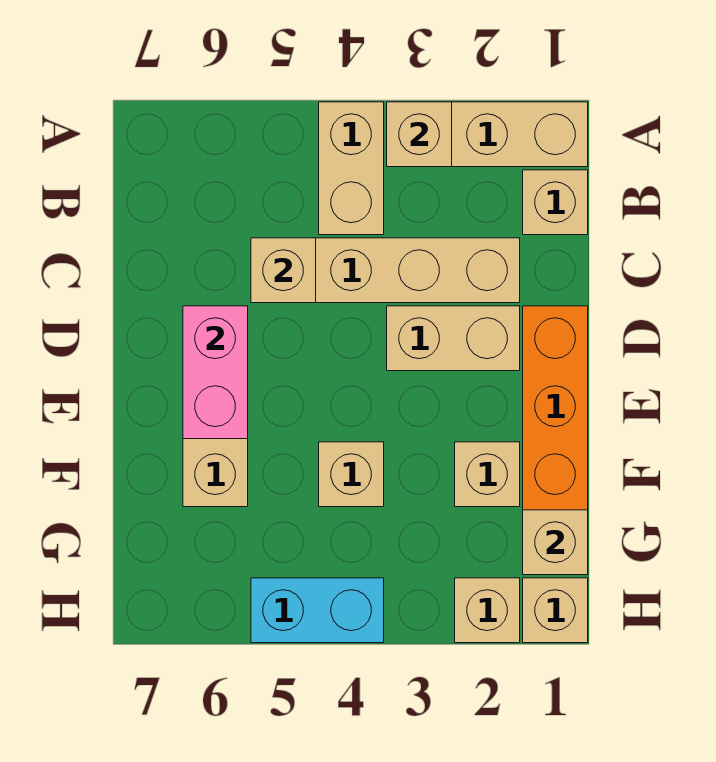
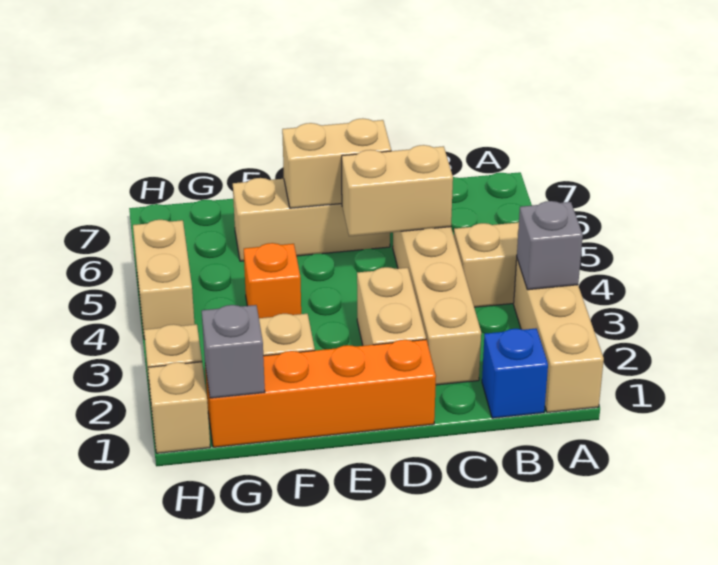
tan 1x1 brick [387,102,452,167] -> grey 1x1 brick [517,201,583,290]
tan 1x1 brick [523,170,588,235] -> blue 1x1 brick [482,328,548,418]
tan 1x1 brick [251,238,316,303] -> tan 1x2 brick [342,145,453,236]
pink 1x2 brick [183,306,248,439] -> tan 1x2 brick [282,118,391,208]
tan 1x1 brick [319,442,384,507] -> orange 1x1 brick [244,243,301,318]
tan 1x1 brick [523,510,588,575] -> grey 1x1 brick [202,305,265,398]
cyan 1x2 brick [251,578,384,643] -> tan 1x2 brick [133,220,195,339]

